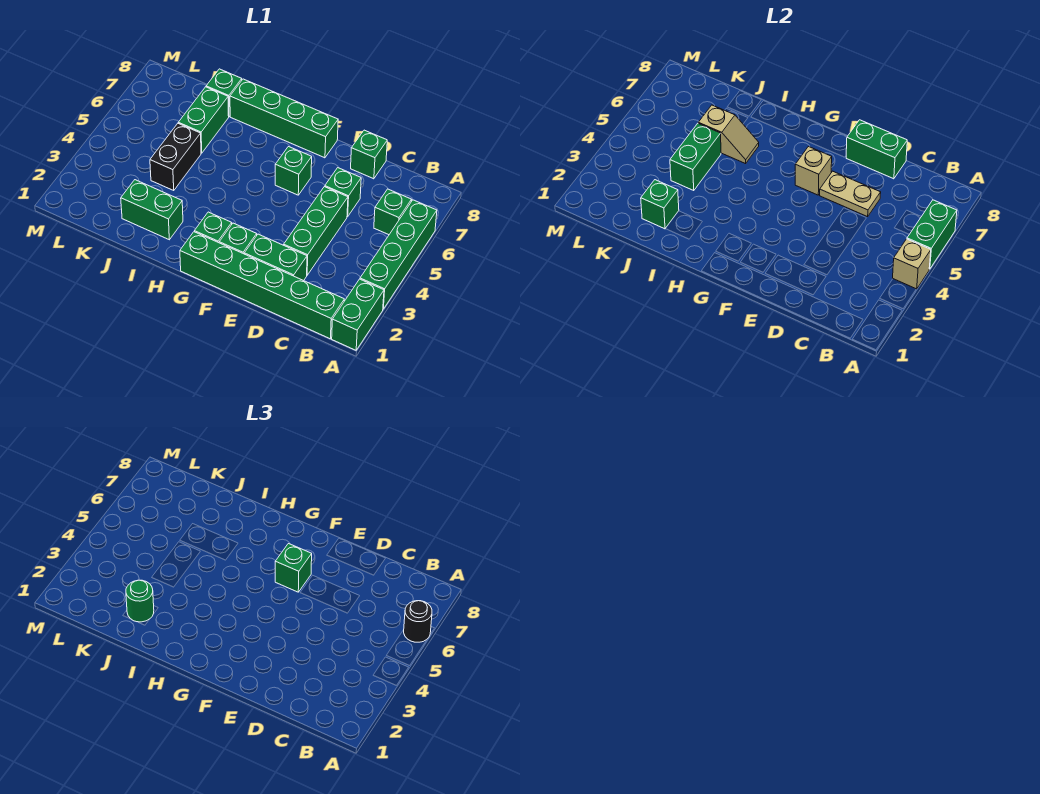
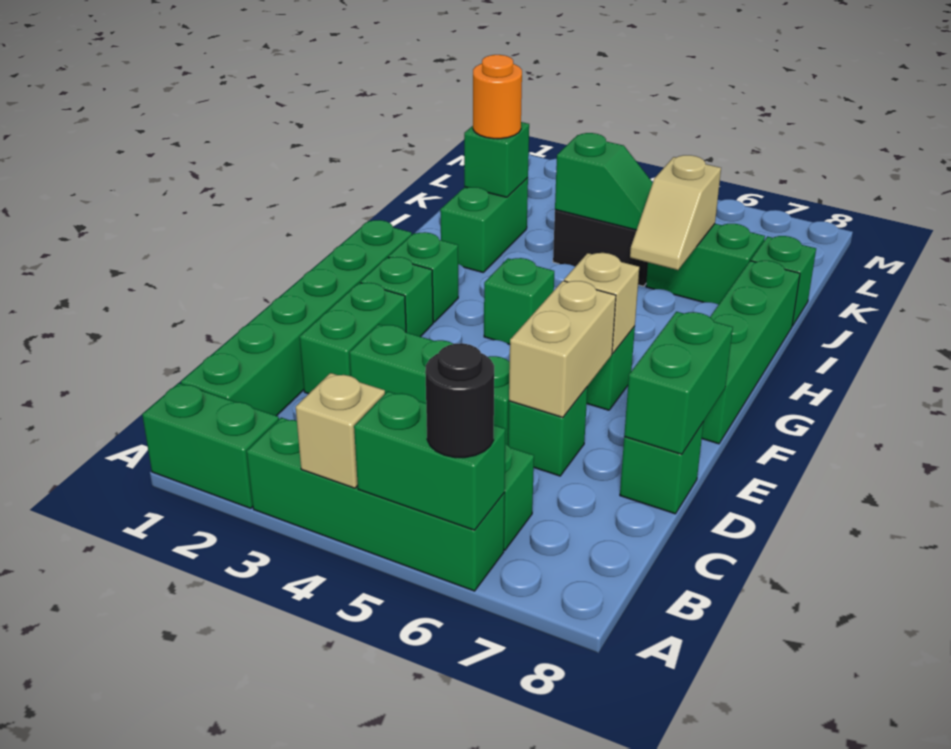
tan 1x2 plate [820,171,881,217] -> tan 1x2 brick [509,281,616,417]
green 1x1 brick [275,544,312,592] -> green 1x1 brick moved to [484,258,554,344]
green 1x1 round brick [126,580,154,622] -> orange 1x1 round brick [473,55,522,139]
green 1x2 brick [670,124,721,190] -> green 1x2 slope [555,133,653,230]

